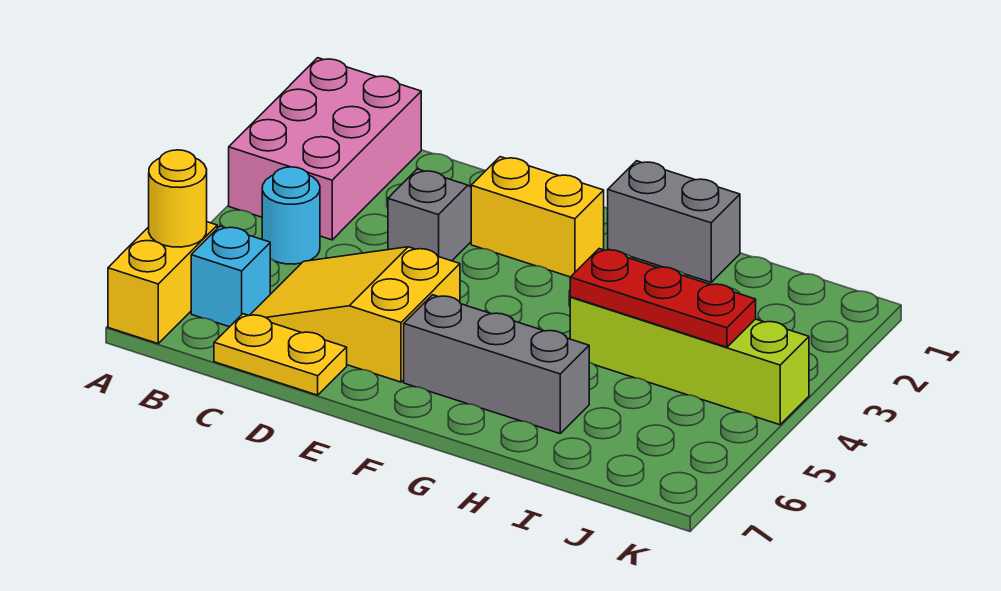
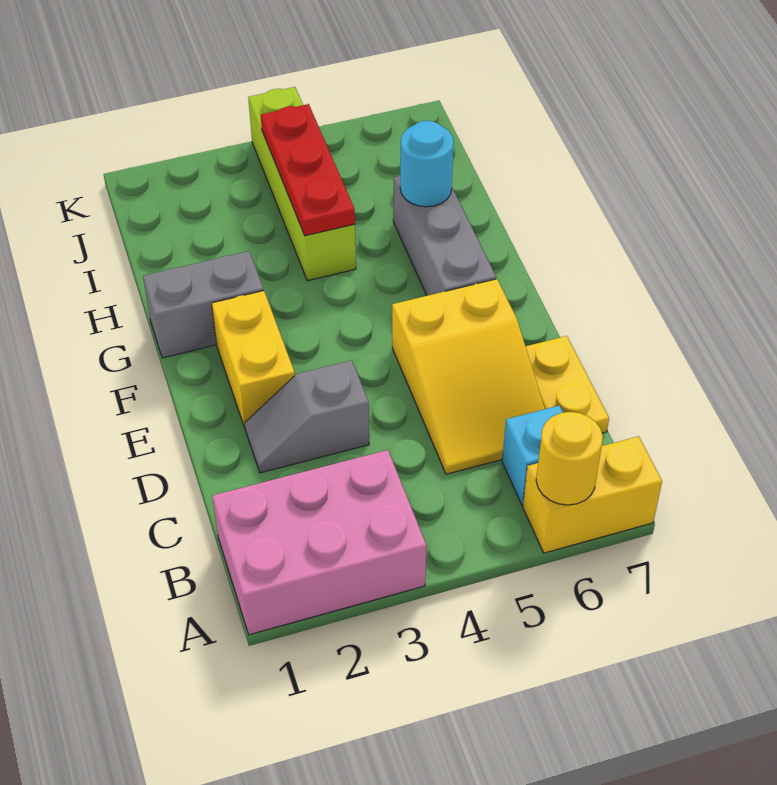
cyan 1x1 round brick [262,167,320,264] -> cyan 1x1 round brick moved to [400,121,454,207]
grey 1x2 brick [608,161,740,282] -> grey 1x2 brick turned to [143,251,264,358]

